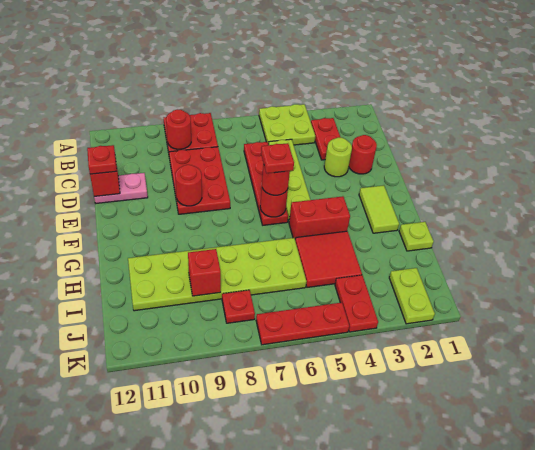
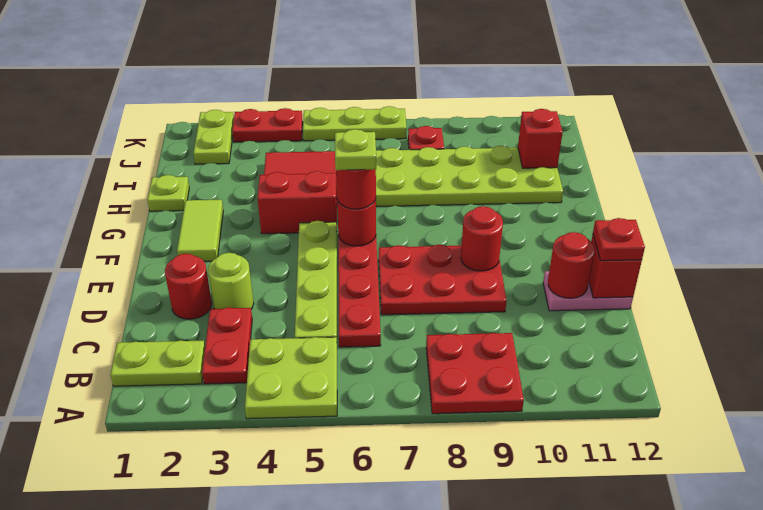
none -> lime 1x2 plate [110,340,205,386]
red 1x1 round brick [166,109,191,149] -> red 1x1 round brick moved to [548,232,595,298]
red 2x3 plate [169,147,230,214] -> red 2x3 plate turned to [379,245,507,315]
red 1x1 plate [261,143,294,173] -> lime 1x1 plate [335,129,376,170]
red 1x1 brick [188,249,221,296] -> red 1x1 brick moved to [518,109,563,168]
red 1x2 plate [335,275,378,332] -> red 1x2 plate turned to [232,108,303,142]
red 1x3 plate [256,303,349,345] -> lime 1x3 plate [303,106,407,141]

